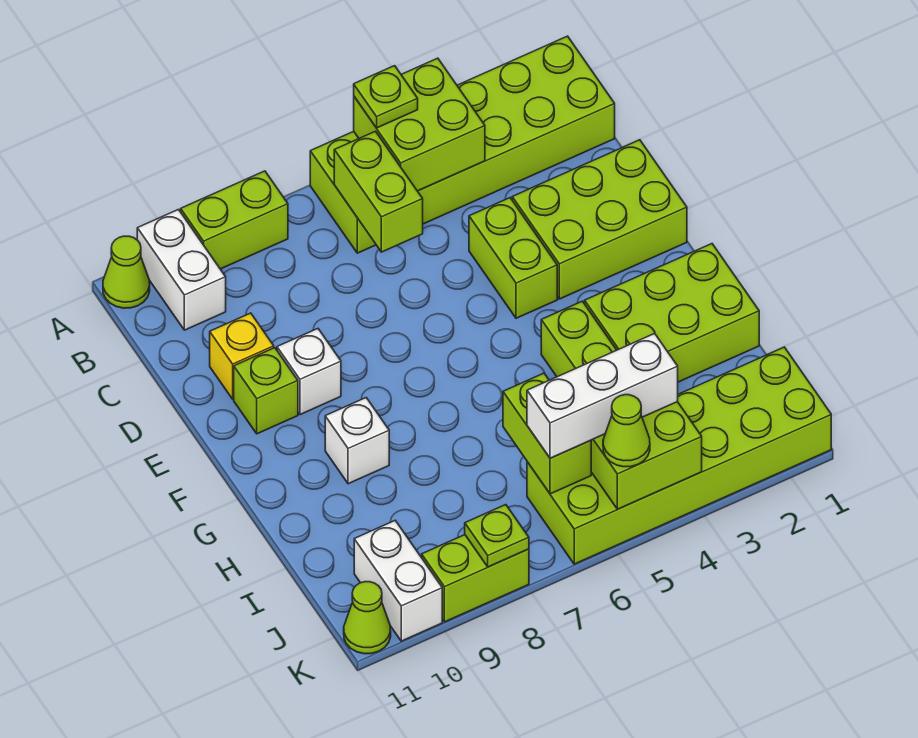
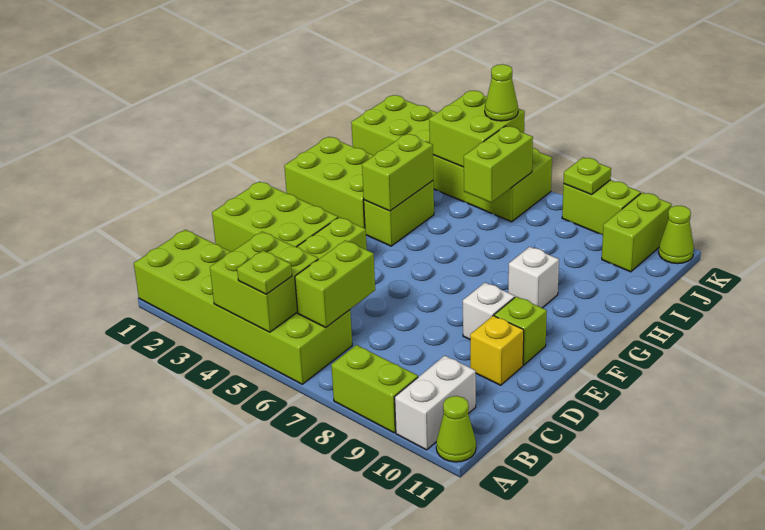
none -> lime 1x2 brick [362,134,433,211]
white 1x3 brick [527,333,678,458] -> none
white 1x2 brick [354,521,442,641] -> lime 1x2 brick [602,192,672,272]

